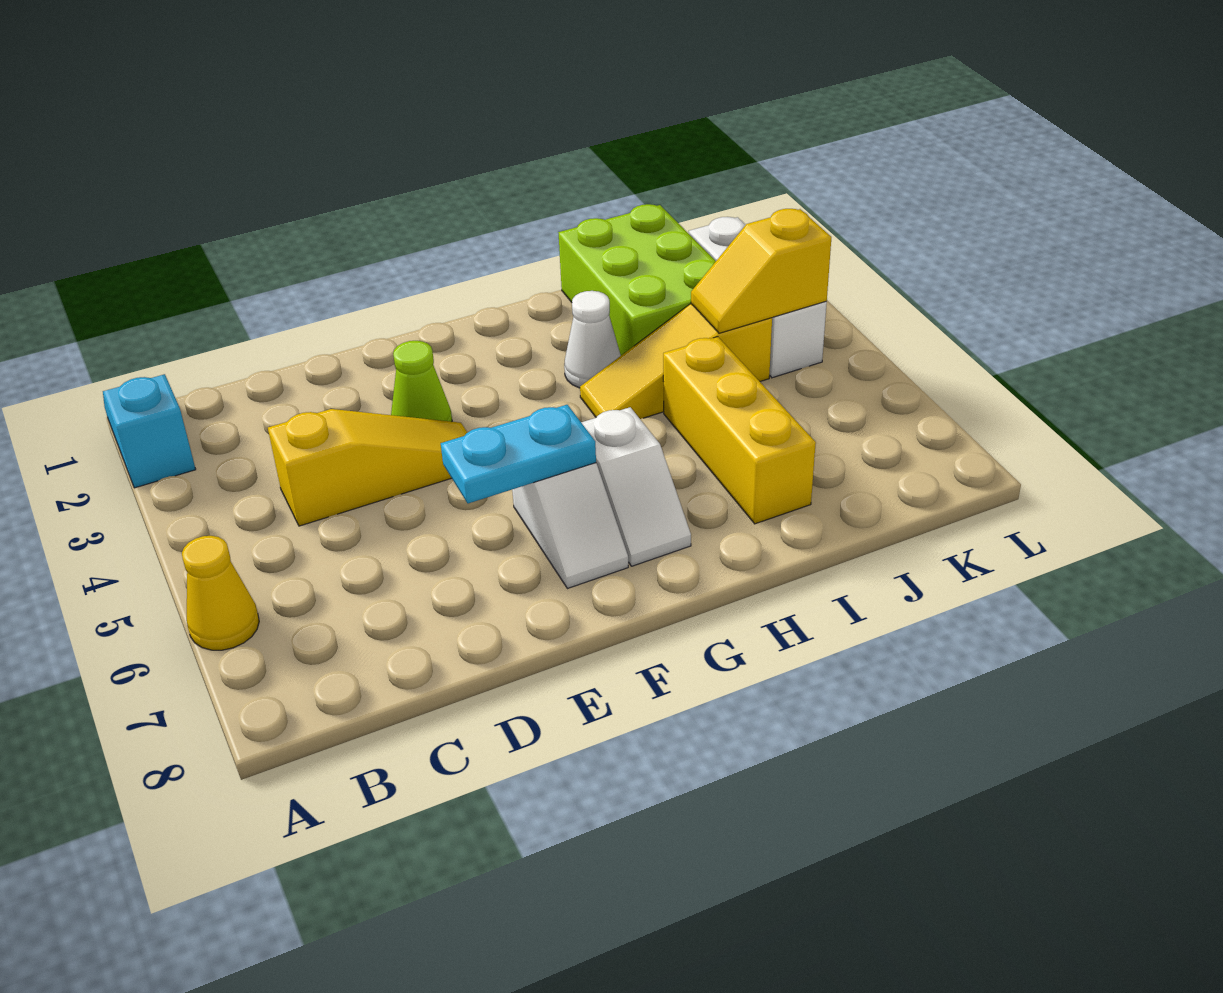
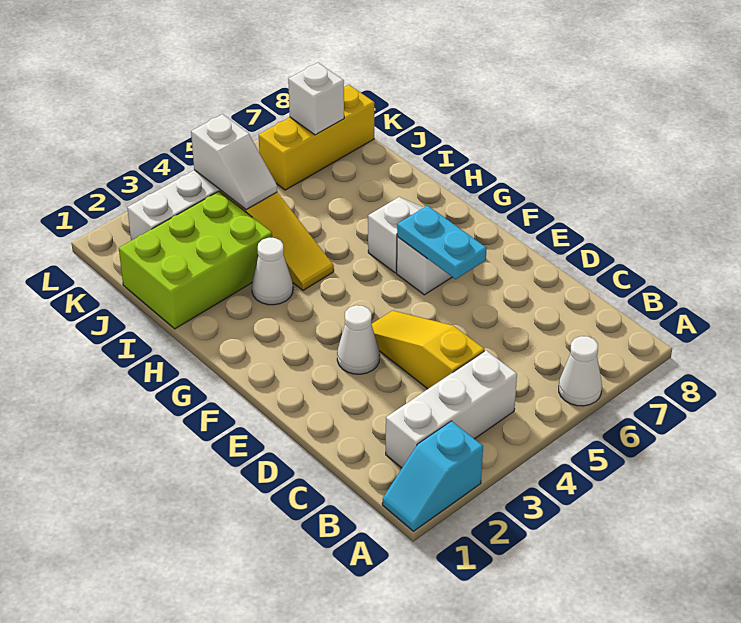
yellow 1x1 cone [182,536,259,650] -> white 1x1 cone [559,336,602,406]
none -> white 1x3 brick [386,350,517,468]
lime 1x1 cone [391,341,452,422] -> white 1x1 cone [337,305,380,374]
yellow 1x3 brick [663,337,816,524] -> yellow 1x3 brick moved to [259,85,374,190]
yellow 1x2 slope [691,209,831,333] -> white 1x2 slope [191,114,277,210]
none -> white 1x1 brick [288,63,344,135]

